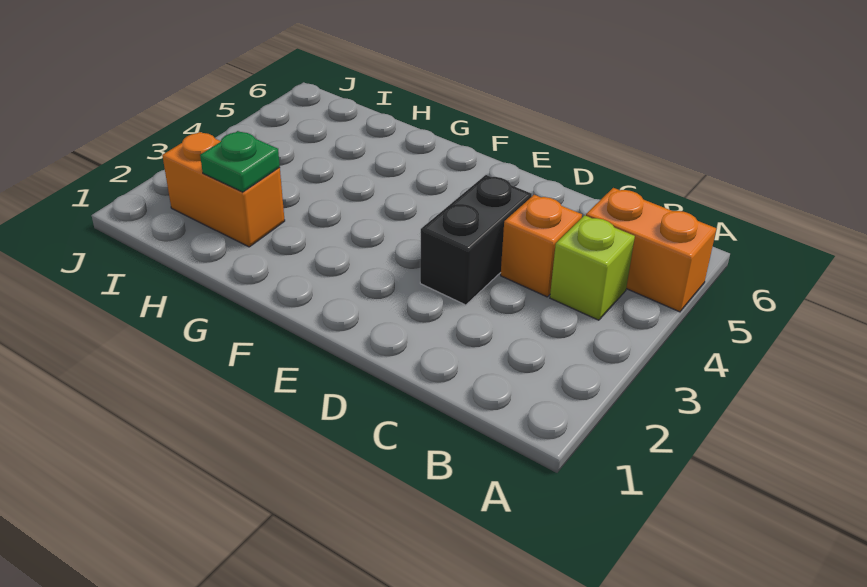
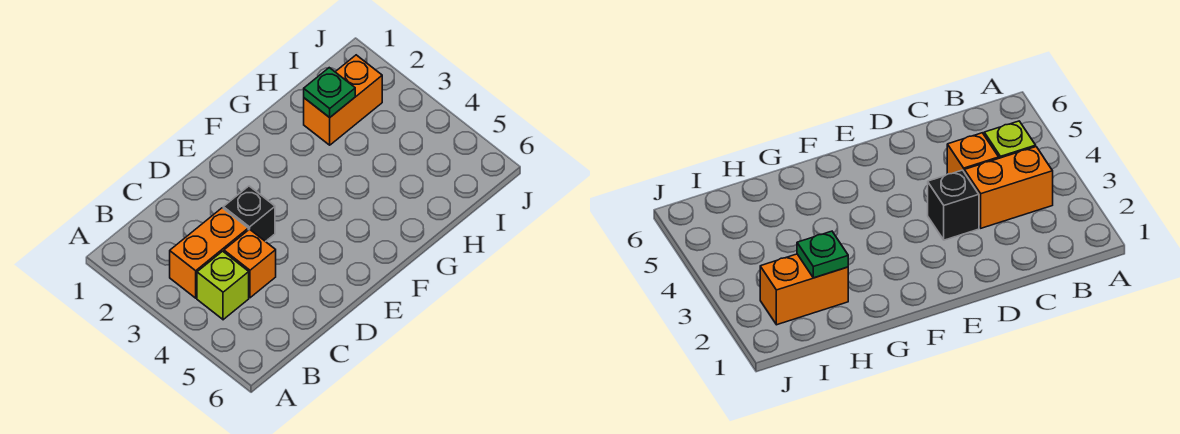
orange 1x2 brick [586,188,716,312] -> orange 1x2 brick moved to [170,208,248,298]
black 1x2 brick [420,175,532,305] -> black 1x1 brick [223,186,275,242]

